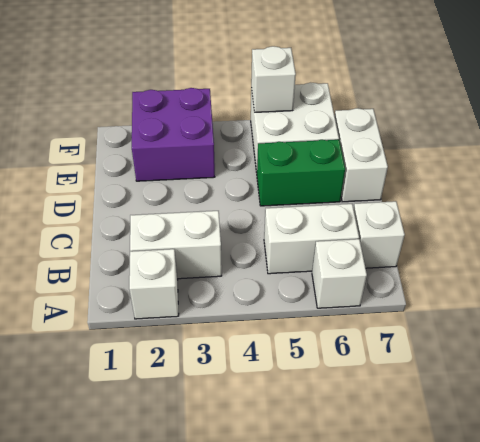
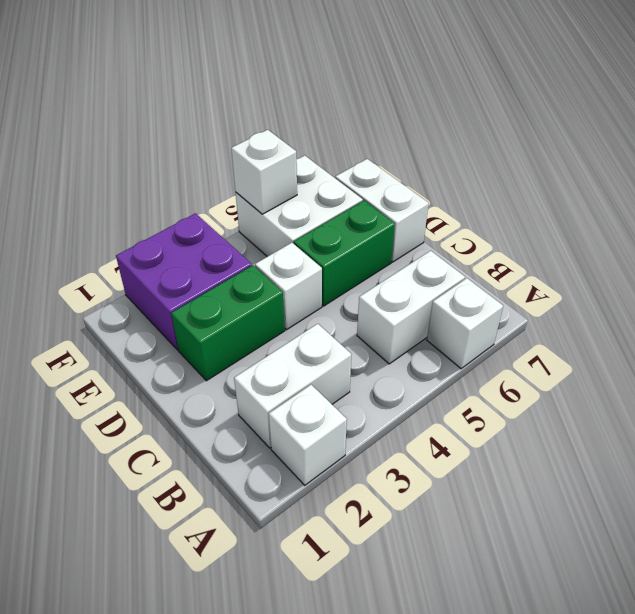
white 1x1 brick [354,201,405,268] -> white 1x1 brick moved to [255,243,322,330]
none -> green 1x2 brick [171,265,285,381]

